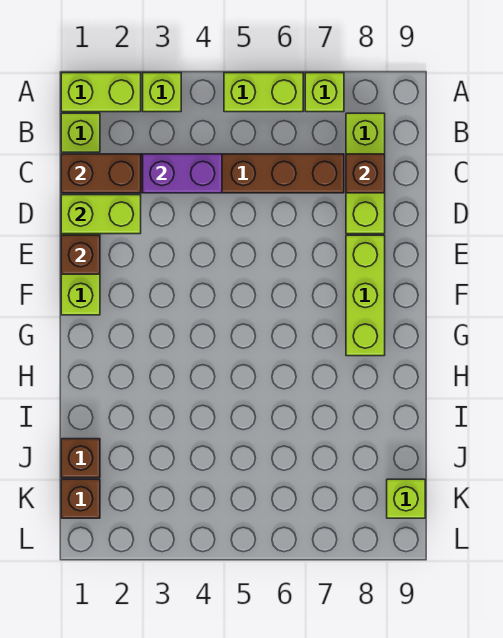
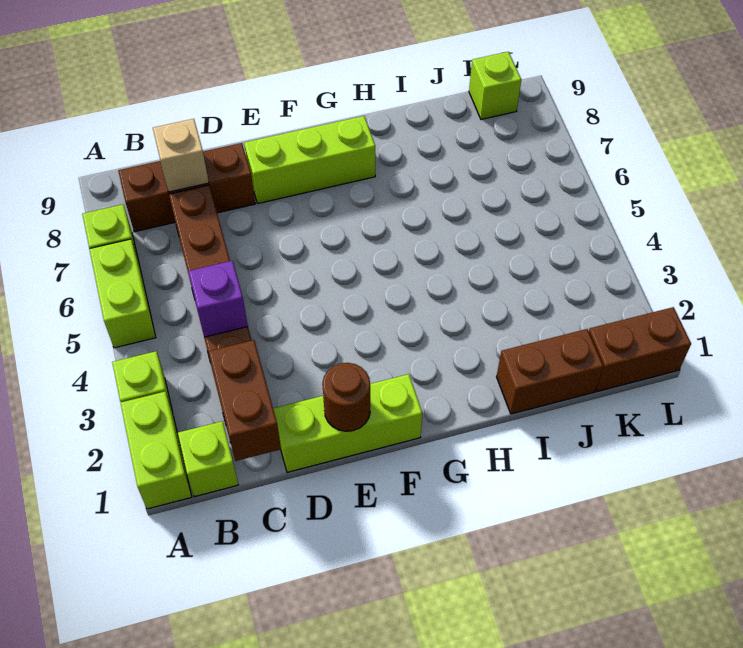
lime 1x3 brick [346,113,385,234] -> brown 1x3 brick [118,143,255,232]
purple 1x2 brick [143,154,222,193] -> purple 1x1 brick [188,261,248,337]
brown 1x1 brick [346,154,385,193] -> tan 1x1 brick [153,119,209,192]
lime 1x2 brick [61,195,141,234] -> none
brown 1x1 brick [61,235,100,274] -> brown 1x1 round brick [322,363,370,431]
brown 1x1 brick [61,439,100,478] -> brown 1x2 brick [497,329,604,414]
brown 1x1 brick [61,479,100,518] -> brown 1x2 brick [589,307,691,392]

